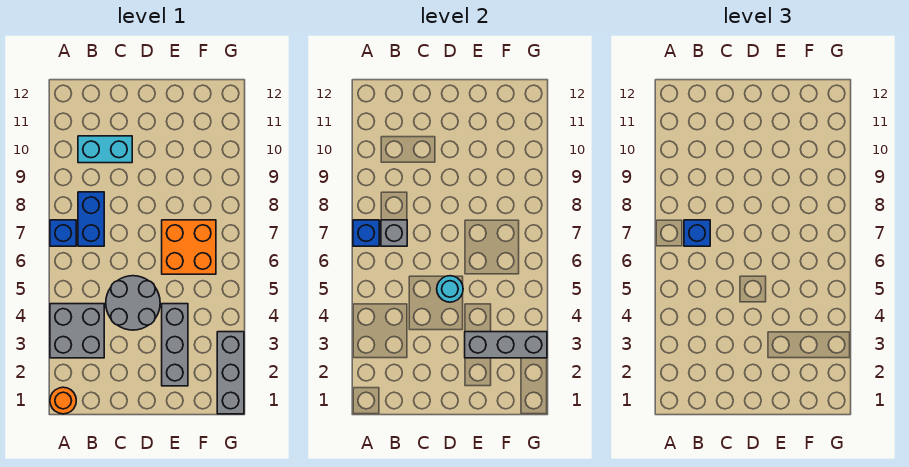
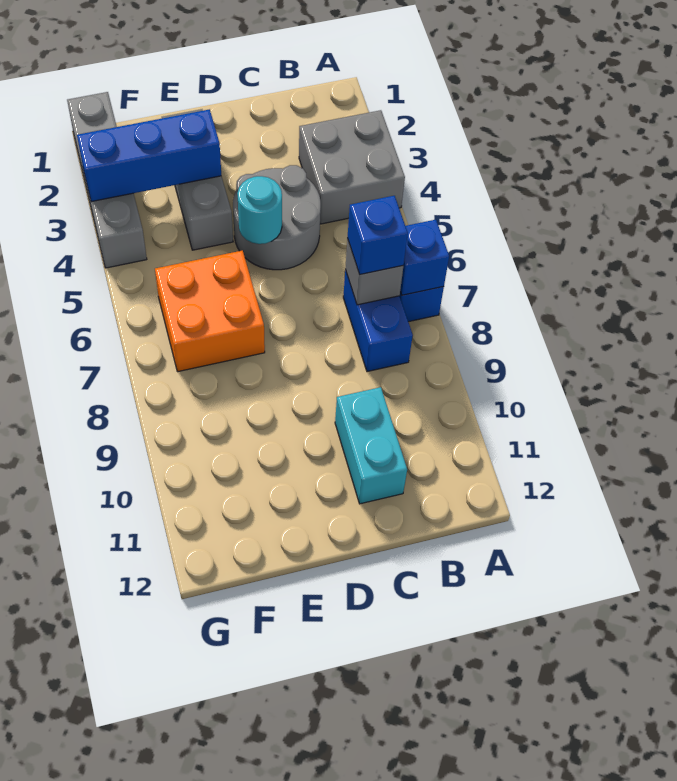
orange 1x1 round brick [50,387,76,414] -> none
cyan 1x2 brick [78,136,132,163] -> cyan 1x2 brick turned to [335,387,407,504]
grey 1x3 brick [465,332,547,358] -> blue 1x3 brick [77,109,221,202]
grey 1x3 brick [217,332,244,414] -> grey 1x4 brick [67,92,147,268]

